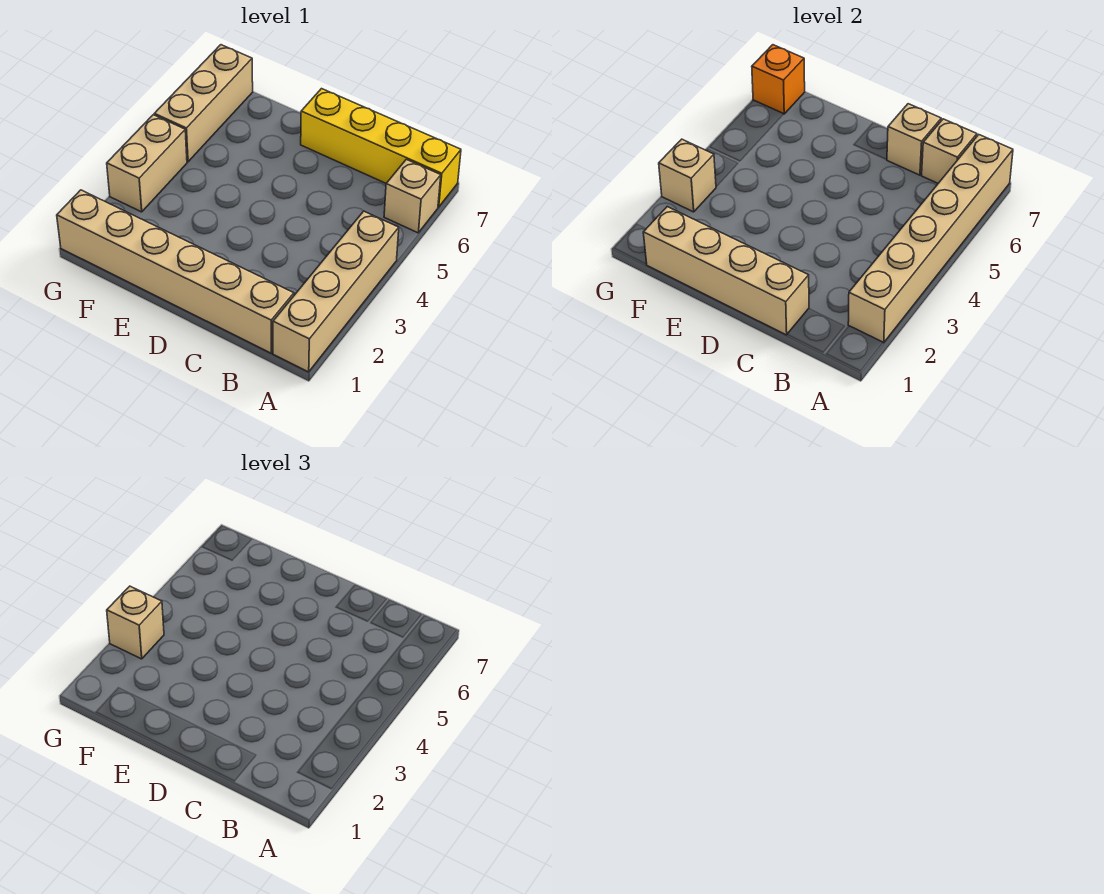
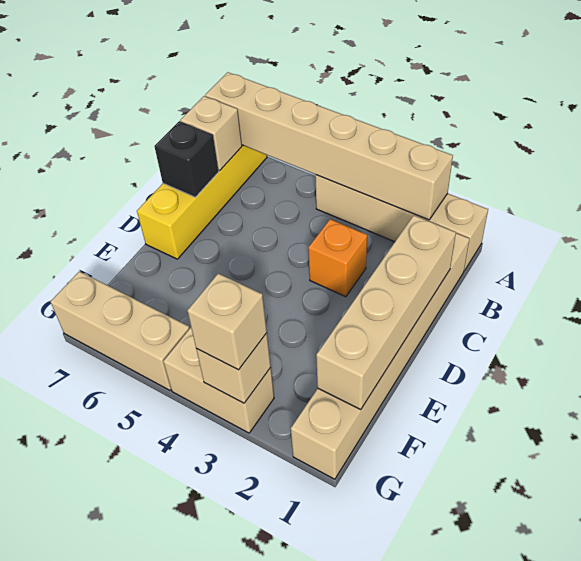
tan 1x1 brick [384,159,441,233] -> none
tan 1x1 brick [887,104,941,175] -> black 1x1 brick [154,121,219,197]
orange 1x1 brick [752,45,805,114] -> orange 1x1 brick moved to [308,219,367,297]

